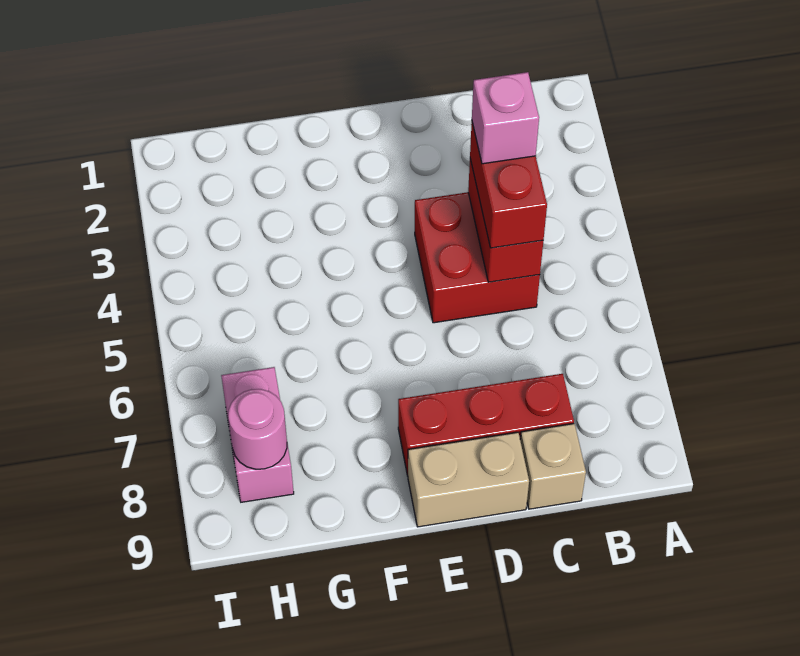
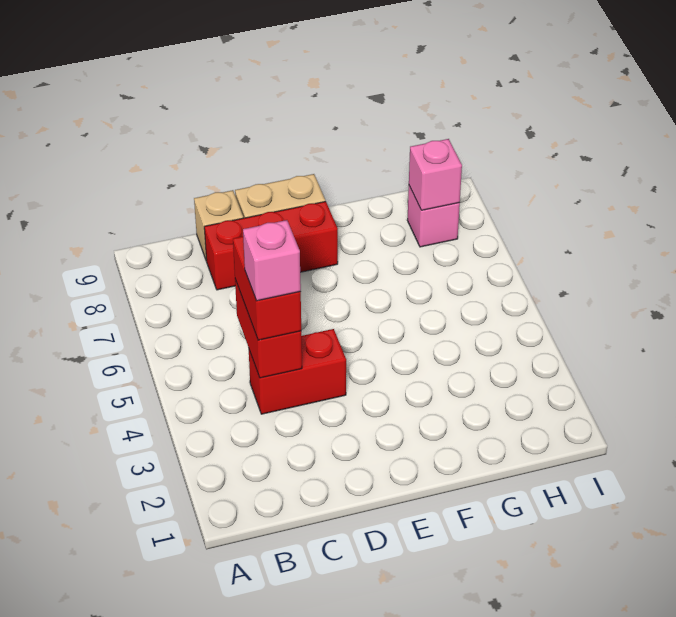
red 2x2 brick [415,192,540,323] -> red 1x2 brick [249,329,346,414]
pink 1x2 brick [221,367,294,502] -> pink 1x1 brick [407,186,460,247]
pink 1x1 round brick [228,389,287,469] -> pink 1x1 brick [409,139,462,210]

